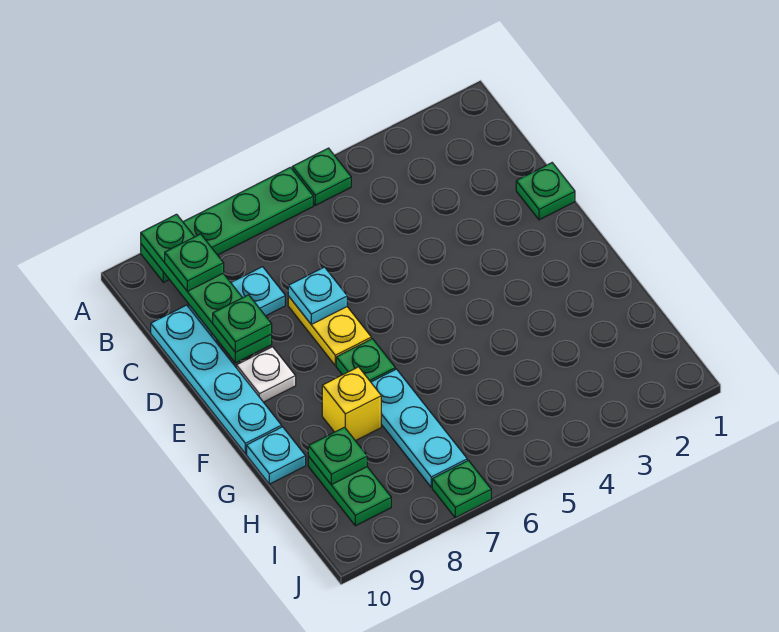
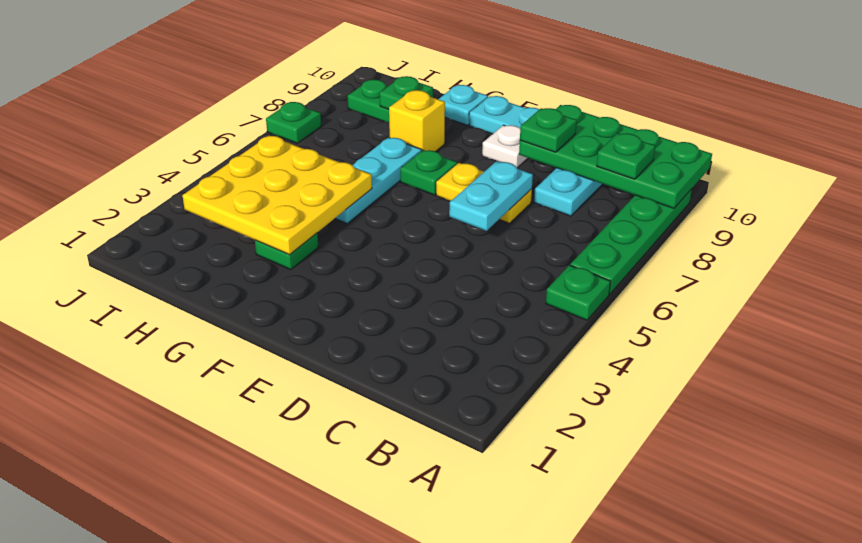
green 1x4 plate [141,214,272,363] -> green 2x4 plate [519,105,712,208]
green 1x1 plate [516,163,575,220] -> green 1x1 plate moved to [255,233,318,270]
cyan 1x1 plate [288,267,347,324] -> cyan 1x2 plate [449,161,533,231]
none -> yellow 3x3 plate [182,136,372,255]
cyan 1x3 plate [371,369,467,487] -> cyan 1x3 plate turned to [335,137,422,223]

